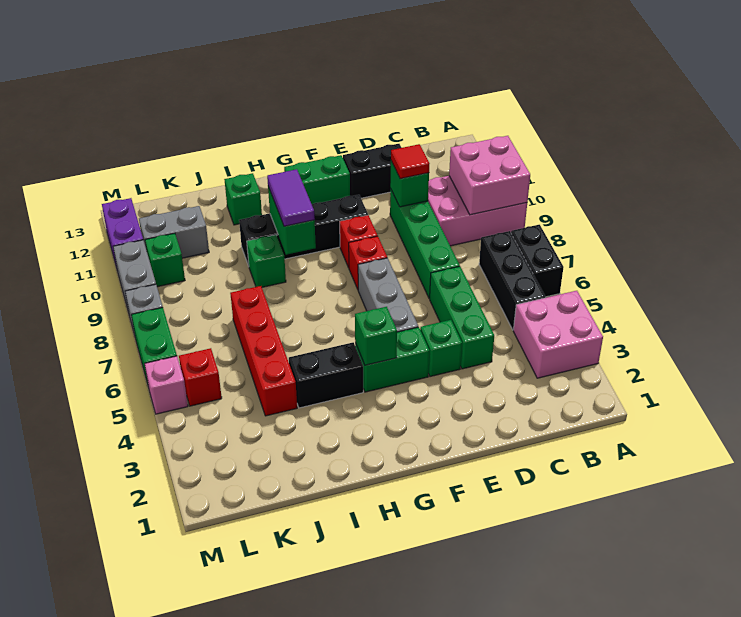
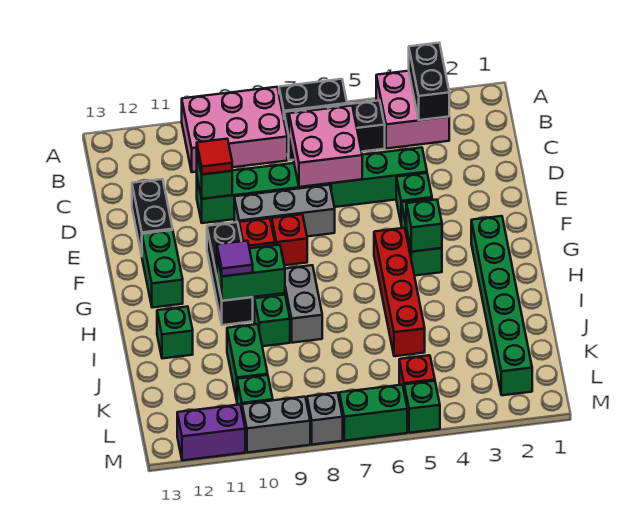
pink 2x3 brick [428,176,527,246] -> pink 2x3 brick turned to [182,87,287,172]
pink 2x2 brick [449,136,530,215] -> pink 2x2 brick moved to [289,106,362,187]
grey 1x3 brick [358,258,418,332] -> grey 1x3 brick moved to [234,185,335,236]
black 1x4 brick [239,195,368,266] -> black 1x3 brick [207,222,253,325]
none -> green 1x6 brick [471,216,532,395]
black 1x2 brick [289,342,363,408] -> black 1x2 brick moved to [409,43,449,120]
purple 1x2 tile [267,169,315,226] -> purple 1x1 tile [217,241,253,276]
red 1x4 brick [230,286,297,416] -> red 1x4 brick turned to [374,228,425,356]
none -> green 1x2 brick [227,324,268,400]
grey 1x2 brick [139,206,209,258] -> grey 1x2 brick moved to [282,265,322,343]
pink 1x1 brick [144,356,188,414] -> green 1x1 brick [404,381,440,433]

